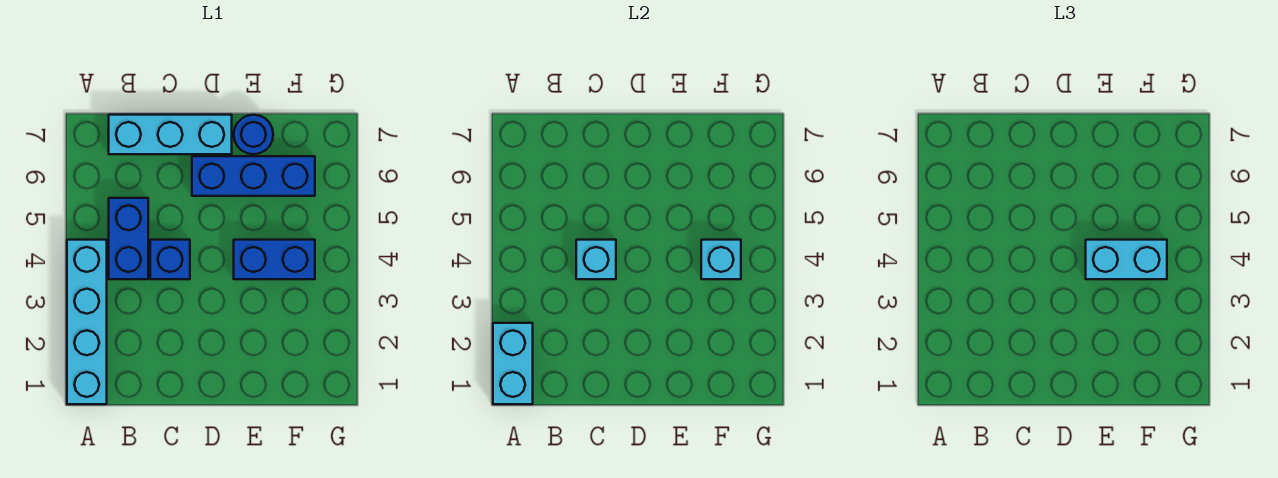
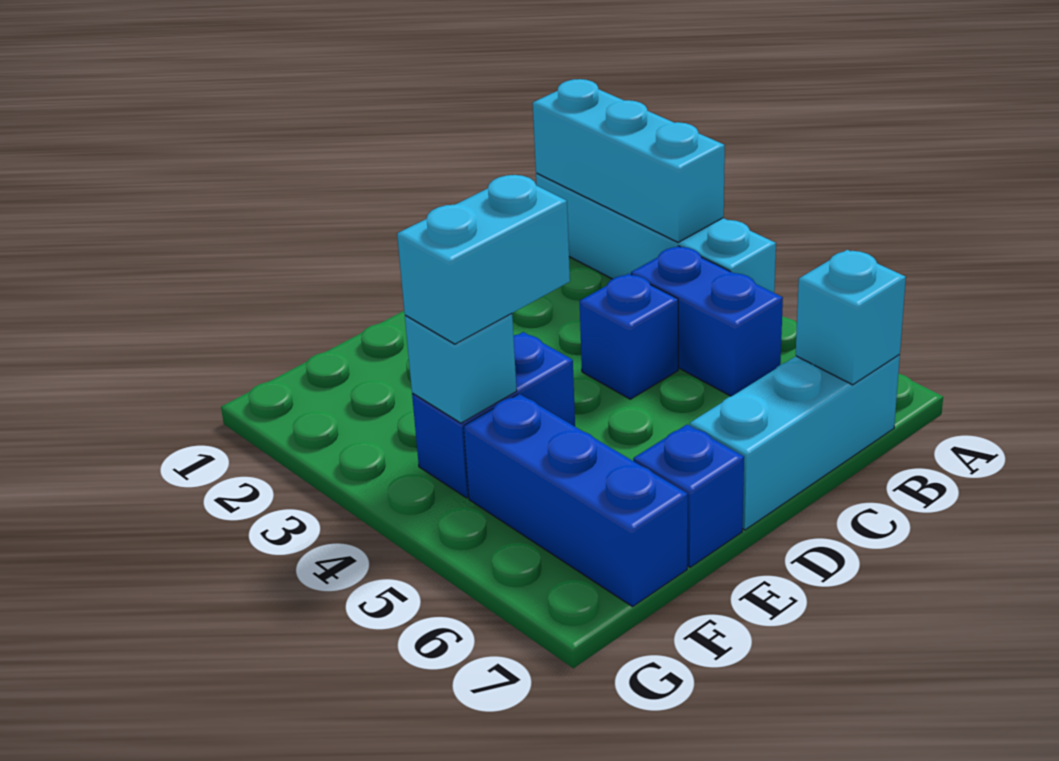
cyan 1x2 brick [493,323,533,404] -> cyan 1x3 brick [533,79,725,242]
cyan 1x1 brick [576,240,616,279] -> cyan 1x1 brick moved to [796,250,906,385]
blue 1x3 brick [192,156,315,196] -> blue 1x3 brick turned to [464,394,688,607]
blue 1x1 round brick [234,115,273,154] -> blue 1x1 brick [633,425,744,567]

